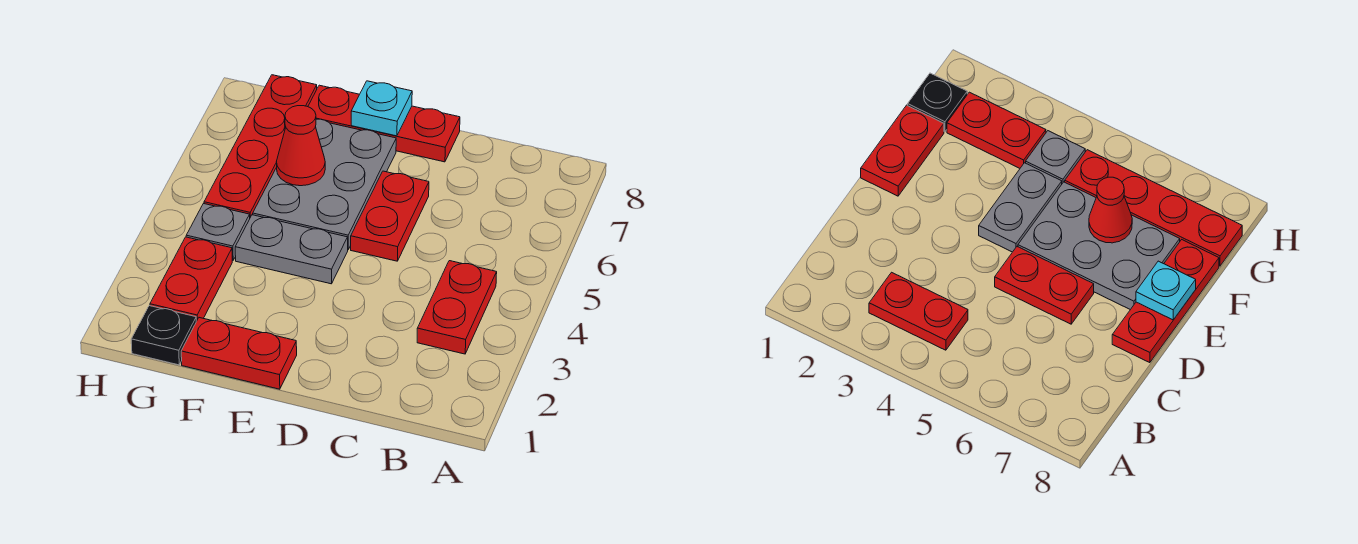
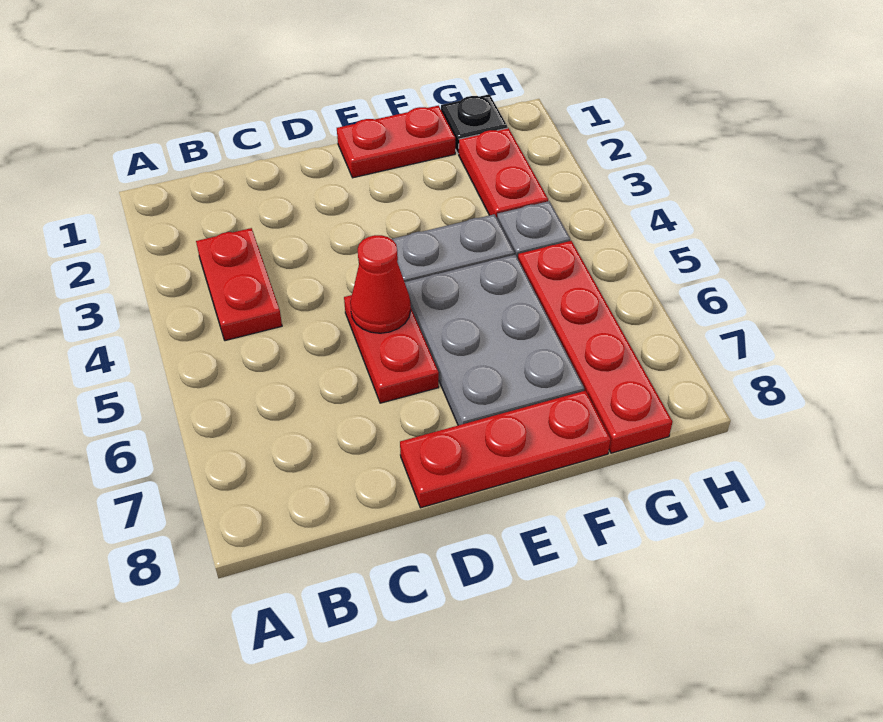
cyan 1x1 plate [351,81,412,136] -> none
red 1x1 cone [276,106,325,186] -> red 1x1 cone moved to [350,235,411,333]

